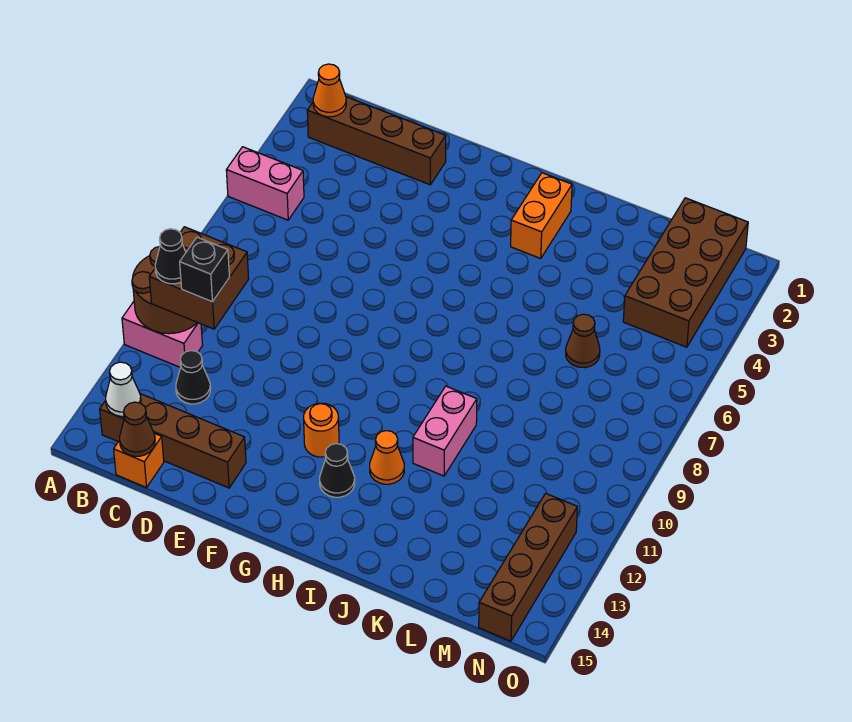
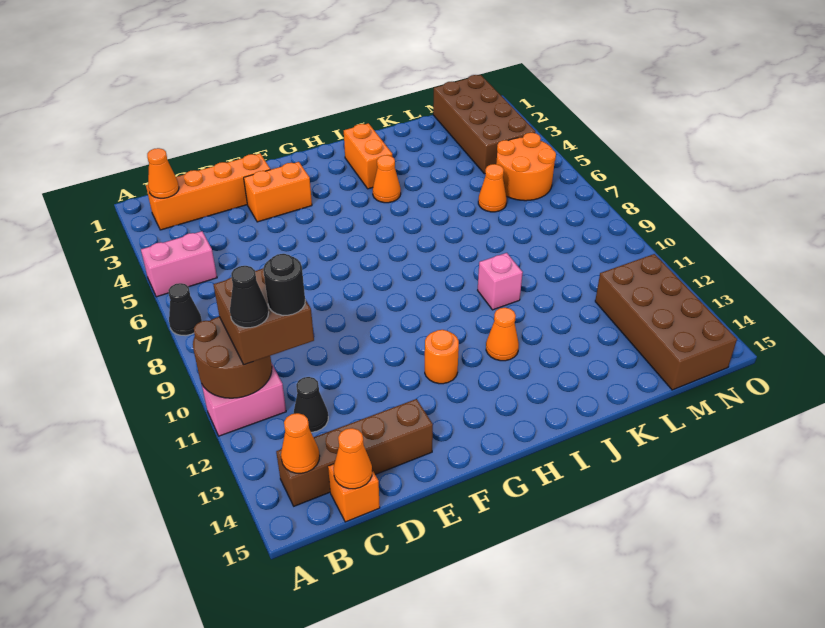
brown 1x4 brick [307,97,446,185] -> orange 1x4 brick [146,154,270,230]
white 1x1 cone [106,362,141,416] -> orange 1x1 cone [281,413,320,473]
black 1x1 brick [180,237,229,302] -> black 1x1 round brick [263,254,305,315]
brown 1x1 cone [120,402,155,456] -> orange 1x1 cone [334,428,372,489]
none -> orange 1x2 brick [244,162,312,222]
black 1x1 cone [320,444,355,497] -> black 1x1 cone moved to [168,283,202,336]
none -> orange 1x1 cone [373,155,401,203]
pink 1x2 brick [413,386,477,476] -> pink 1x1 brick [478,253,523,310]
brown 1x1 cone [566,314,600,368] -> orange 1x1 cone [478,164,507,212]
none -> orange 2x2 round brick [496,133,556,201]
brown 1x4 brick [479,493,577,641] -> brown 2x4 brick [595,254,737,390]

